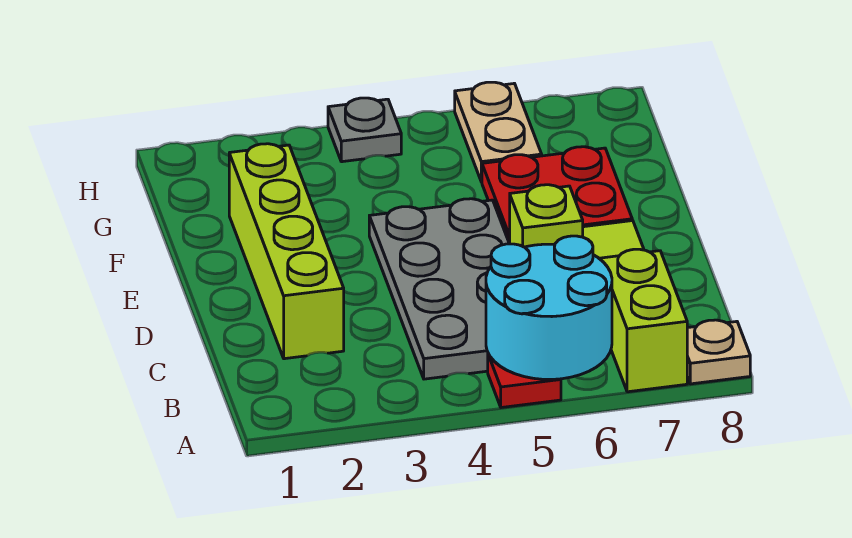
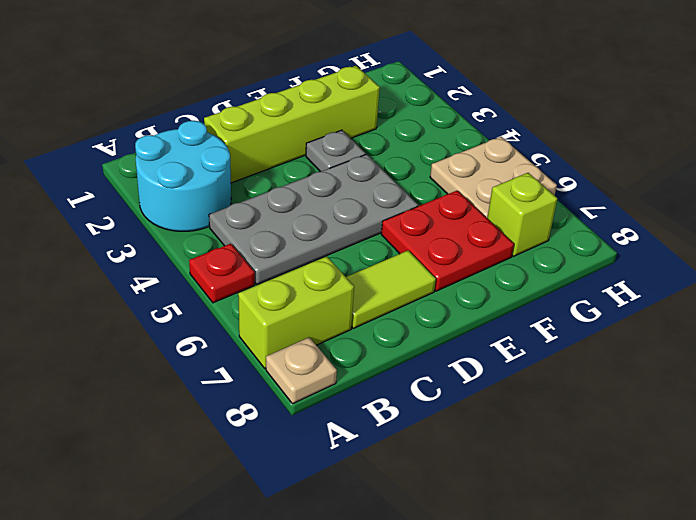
cyan 2x2 round brick [486,236,612,379] -> cyan 2x2 round brick moved to [135,121,231,231]
lime 1x1 brick [510,185,583,247] -> lime 1x1 brick moved to [487,173,557,256]
tan 1x2 plate [455,82,542,182] -> tan 2x2 plate [430,137,557,218]
grey 1x1 plate [328,98,401,162] -> grey 1x1 plate moved to [306,130,366,172]

